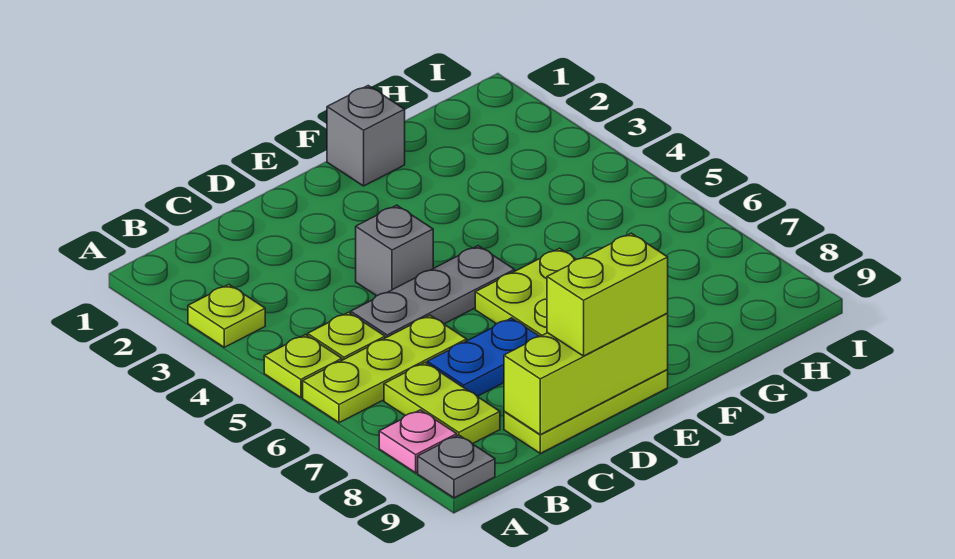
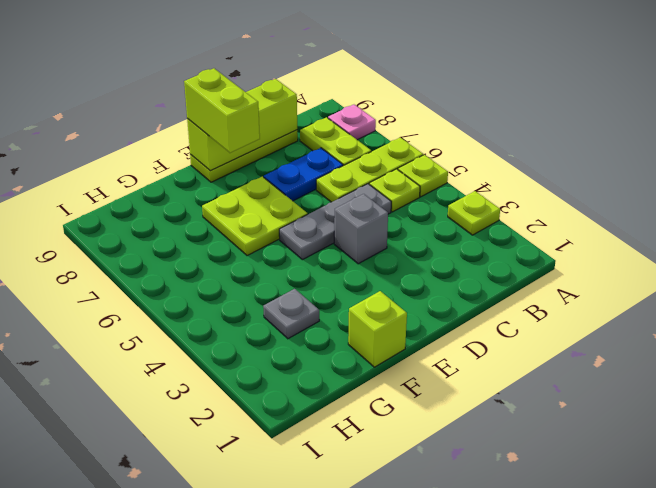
grey 1x1 plate [418,435,495,498] -> grey 1x1 plate moved to [263,289,319,339]
lime 1x2 brick [547,233,668,356] -> lime 1x2 brick turned to [184,68,260,153]
grey 1x1 brick [327,86,405,186] -> lime 1x1 brick [348,291,407,367]

